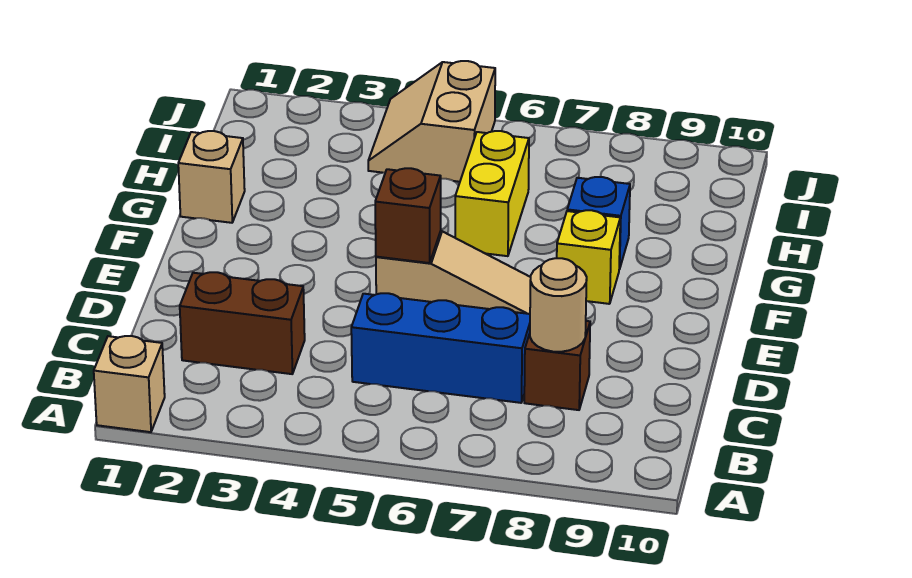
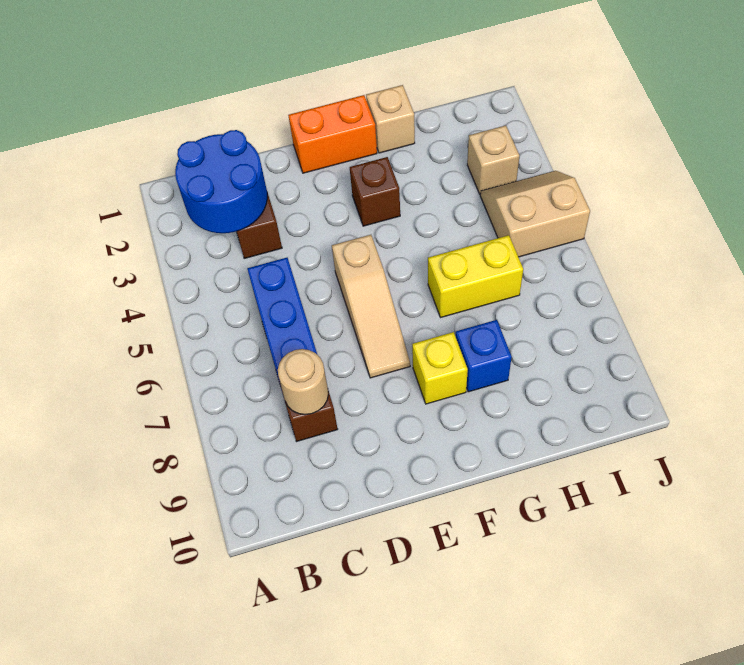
tan 1x1 brick [94,336,165,432] -> tan 1x1 brick moved to [467,125,520,194]
none -> blue 2x2 round brick [175,130,267,233]
none -> orange 1x2 brick [288,95,377,173]
brown 1x1 brick [375,168,441,263] -> brown 1x1 brick moved to [350,157,400,226]

